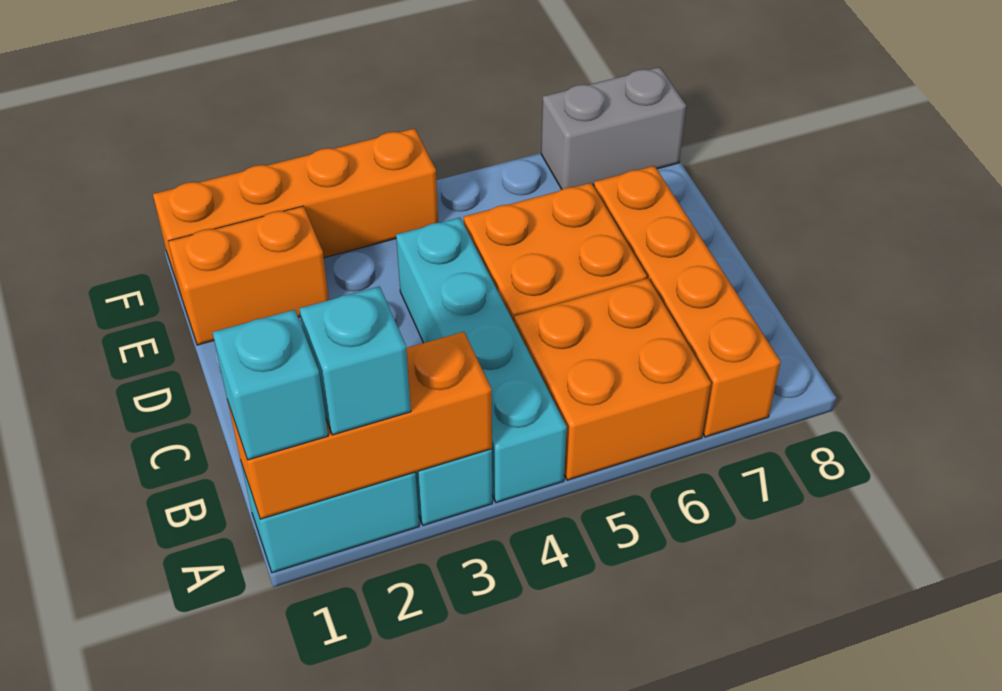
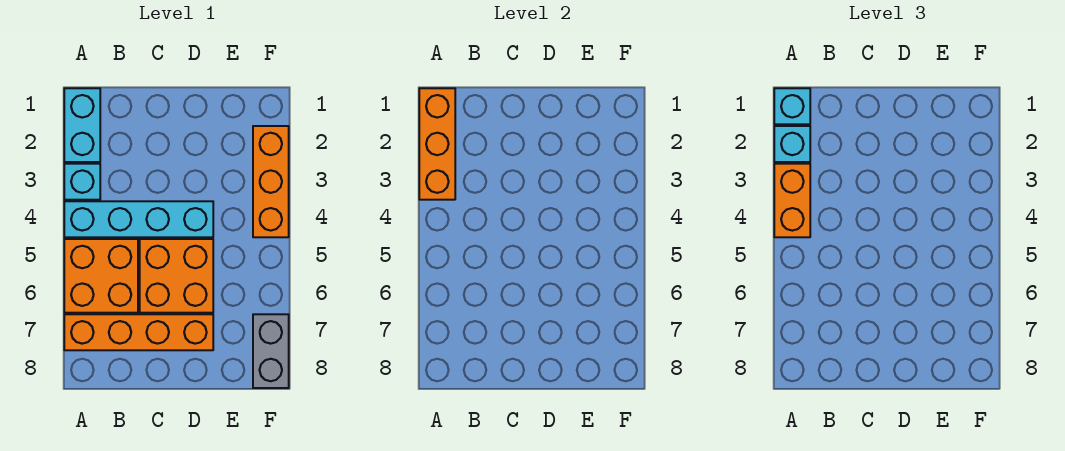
orange 1x2 brick [168,206,329,345] -> orange 1x2 brick moved to [774,164,810,237]
orange 1x4 brick [153,128,438,291] -> orange 1x3 brick [253,126,289,237]

